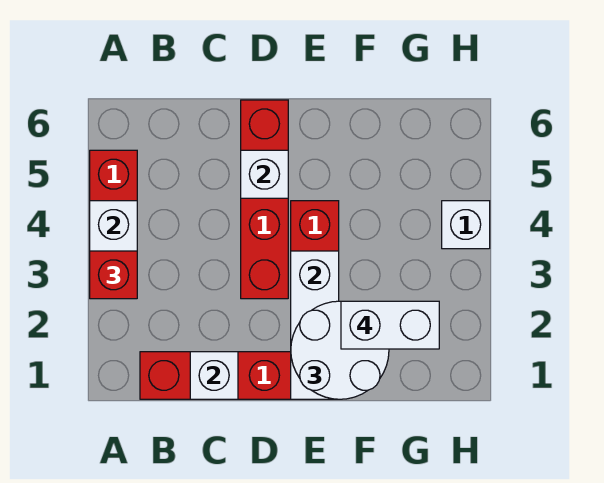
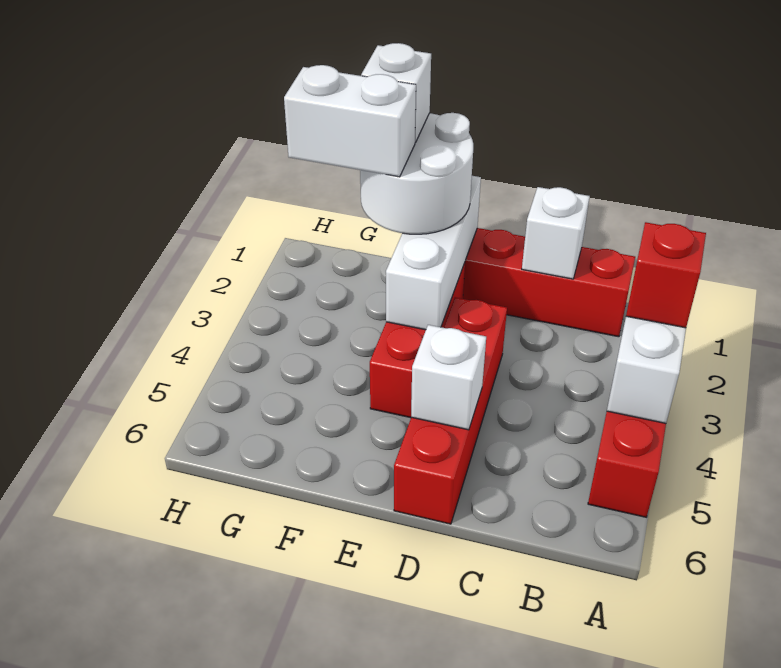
white 1x1 brick [442,201,490,249] -> white 1x1 brick moved to [361,43,431,143]

